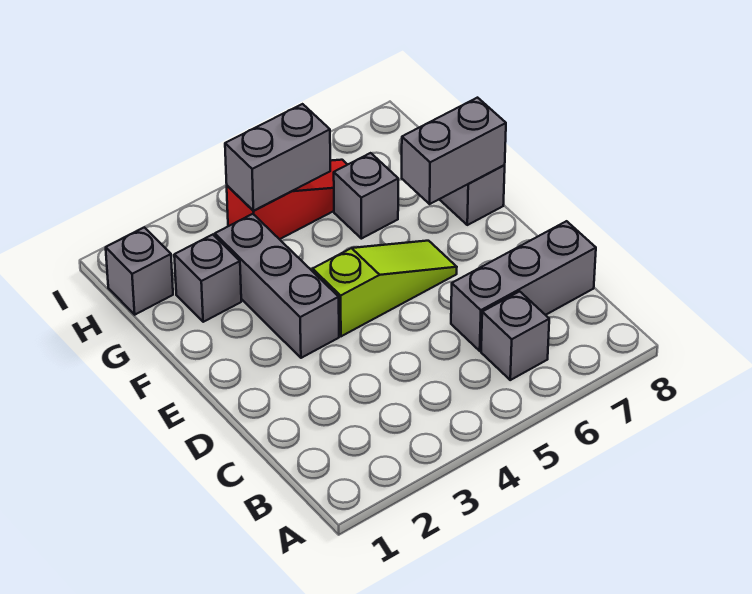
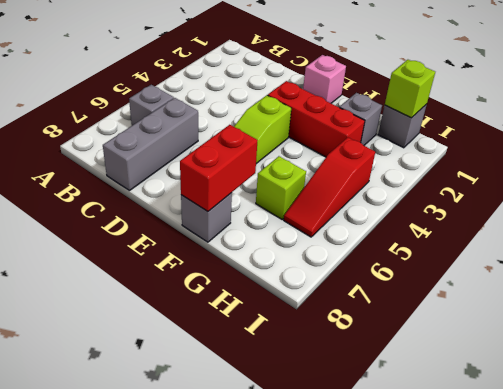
none -> pink 1x1 brick [303,55,346,103]
grey 1x3 brick [215,214,339,358] -> red 1x3 brick [268,81,365,157]
grey 1x2 brick [402,98,506,204] -> red 1x2 brick [180,125,258,211]
grey 1x1 brick [334,153,398,239] -> lime 1x1 brick [256,156,306,219]
none -> lime 1x1 brick [385,60,435,118]
grey 1x2 brick [225,104,330,211] -> none

